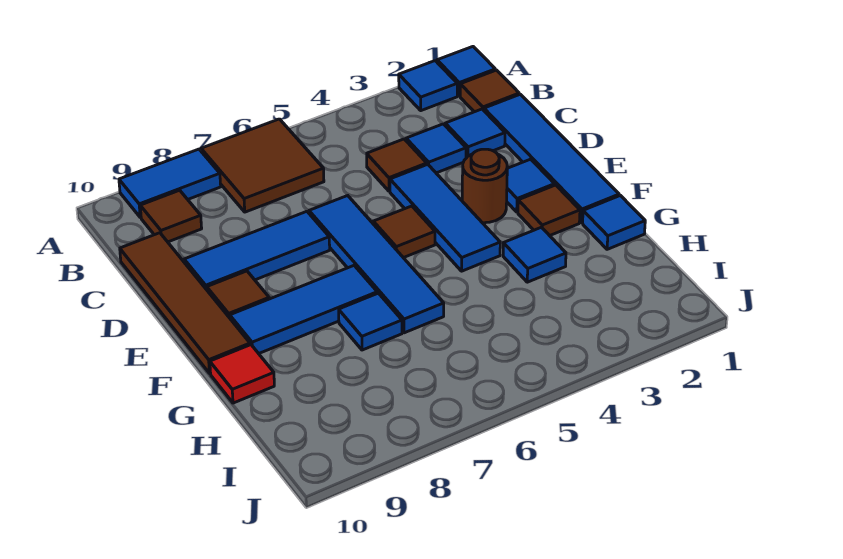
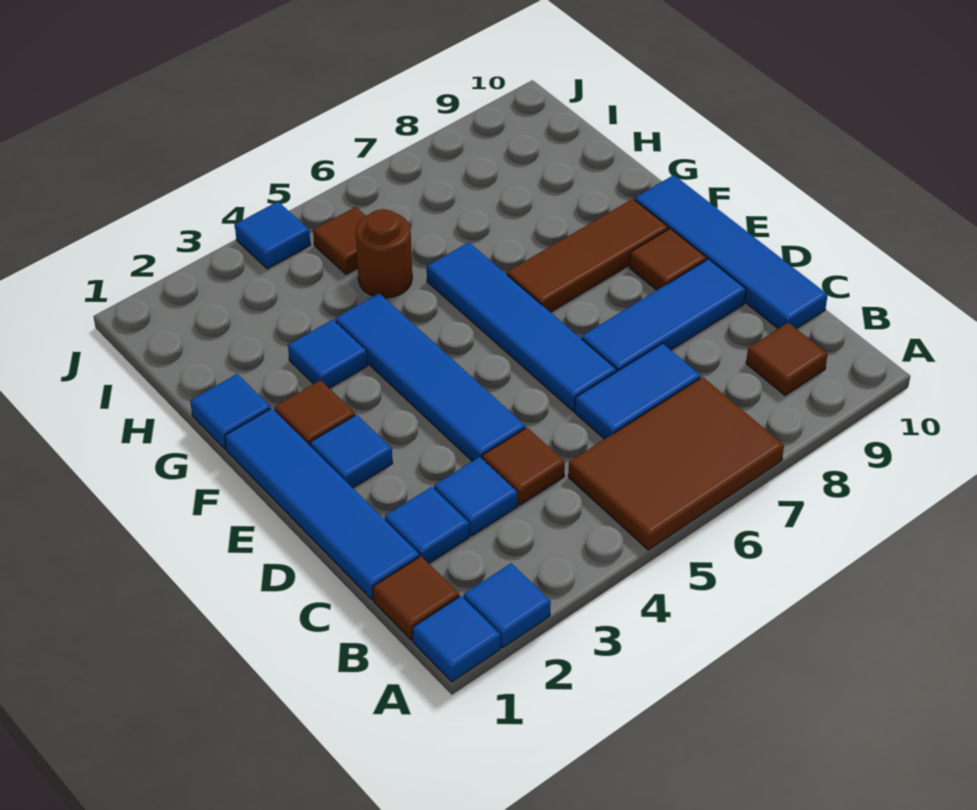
brown 2x2 tile [201,119,324,212] -> brown 2x3 tile [568,377,784,550]
blue 1x2 tile [119,149,221,217] -> blue 1x2 tile moved to [575,344,701,439]
brown 1x4 tile [120,233,250,373] -> blue 1x4 tile [635,175,828,329]
blue 1x3 tile [390,164,500,271] -> blue 1x4 tile [335,293,525,461]
brown 1x1 round brick [462,149,507,223] -> brown 1x1 round brick moved to [356,209,412,298]
brown 1x1 tile [373,206,435,258] -> brown 1x1 tile moved to [313,207,366,274]
blue 1x3 tile [230,266,377,354] -> brown 1x3 tile [507,199,668,312]
blue 1x1 tile [339,293,402,350] -> blue 1x1 tile moved to [235,202,310,269]
red 1x1 tile [210,345,274,403] -> none

